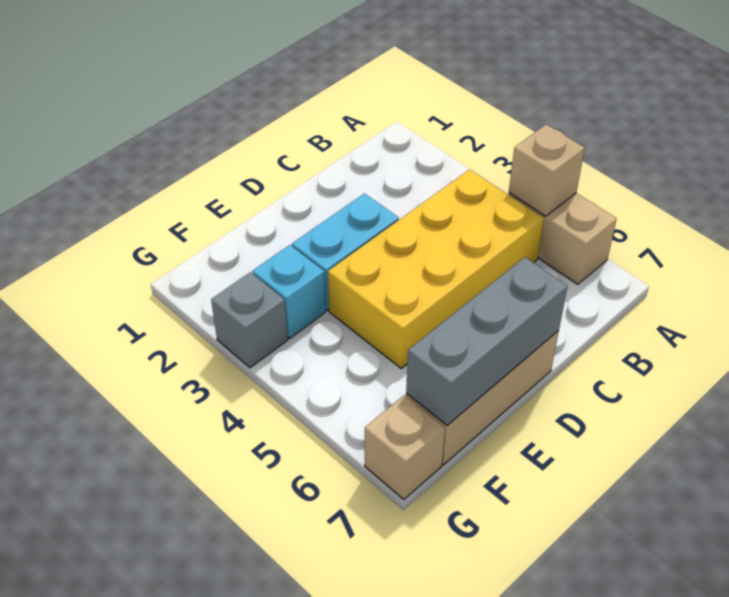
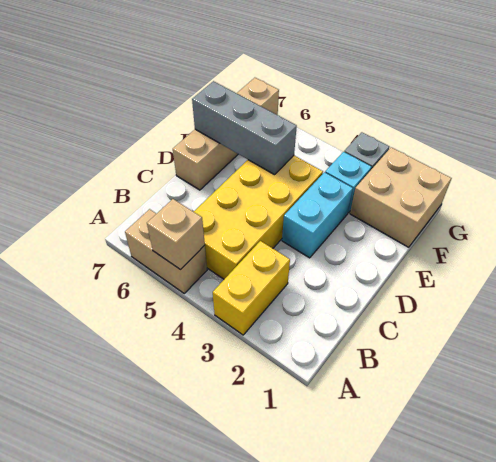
none -> yellow 1x2 brick [213,241,290,335]
grey 1x3 brick [406,257,567,425] -> grey 1x3 brick turned to [192,81,297,175]
none -> tan 2x2 brick [350,147,452,247]

